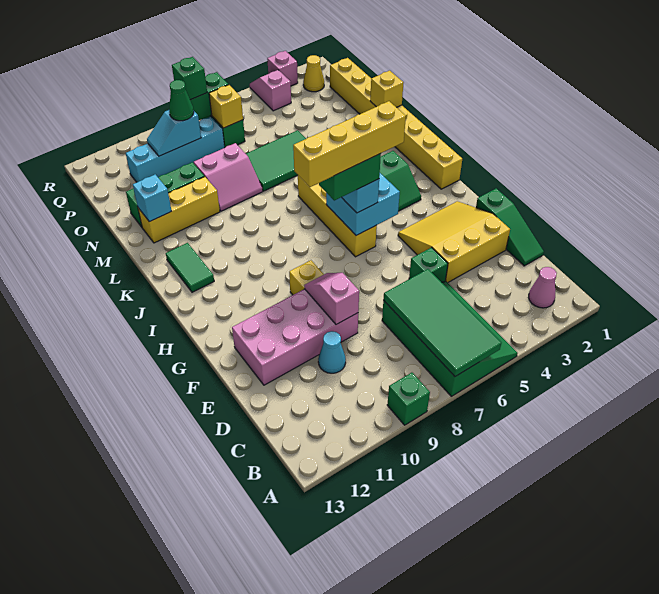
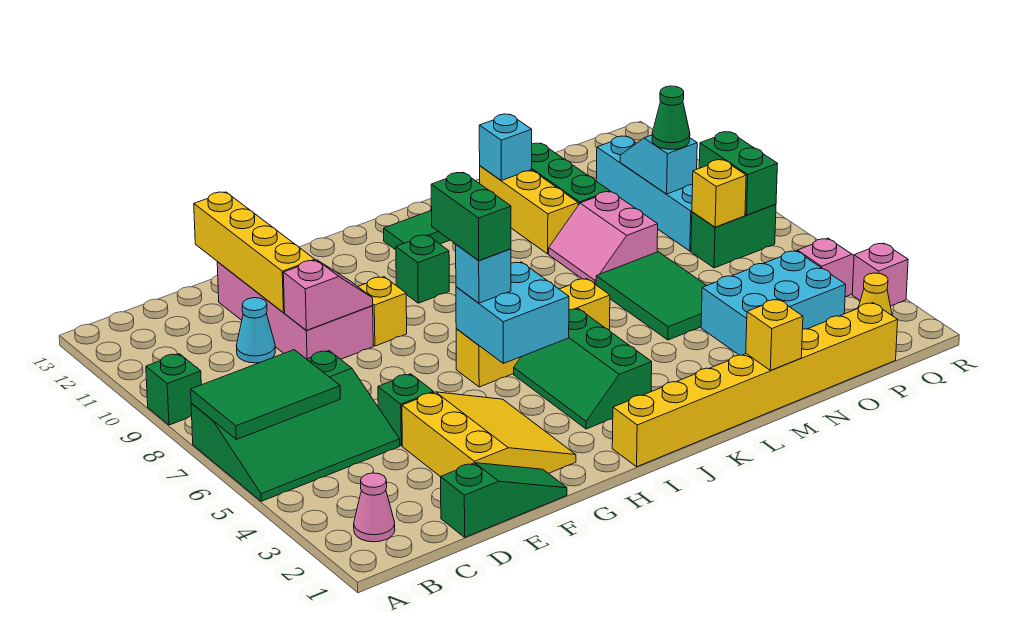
green 2x4 tile [383,269,501,377] -> green 2x3 tile [191,350,340,440]
green 1x3 slope [476,188,544,266] -> green 1x3 slope turned to [441,463,567,537]
yellow 1x4 brick [293,101,406,187] -> yellow 1x4 brick moved to [194,192,315,312]
none -> cyan 2x3 brick [701,251,846,355]
green 1x1 brick [172,57,207,100] -> green 1x1 brick moved to [396,235,449,303]

